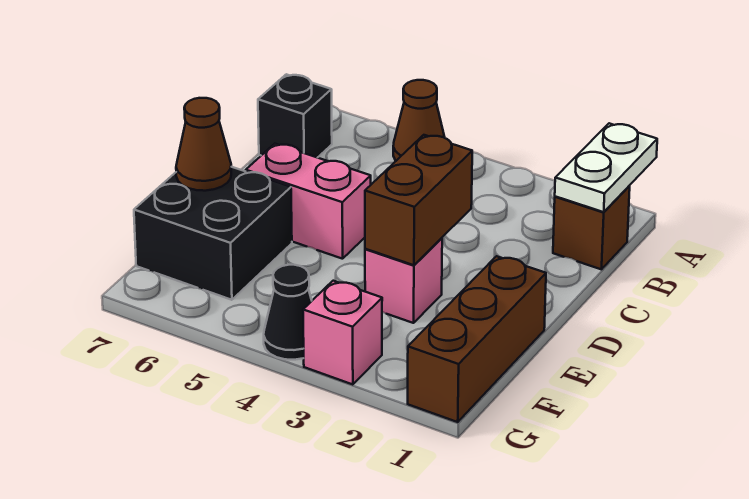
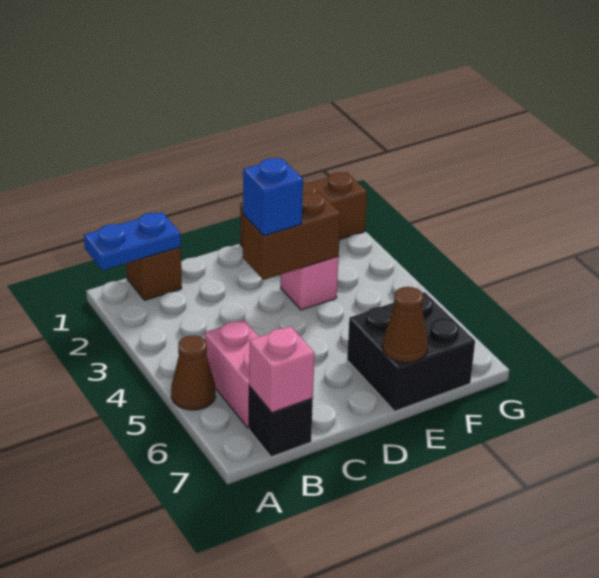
white 1x2 plate [555,123,657,212] -> blue 1x2 plate [84,212,181,270]
none -> blue 1x1 brick [243,158,303,236]
pink 1x2 brick [246,144,371,259] -> pink 1x2 brick moved to [205,320,259,428]
pink 1x1 brick [303,281,382,385] -> pink 1x1 brick moved to [249,327,315,412]
black 1x1 cone [264,265,312,360] -> none

